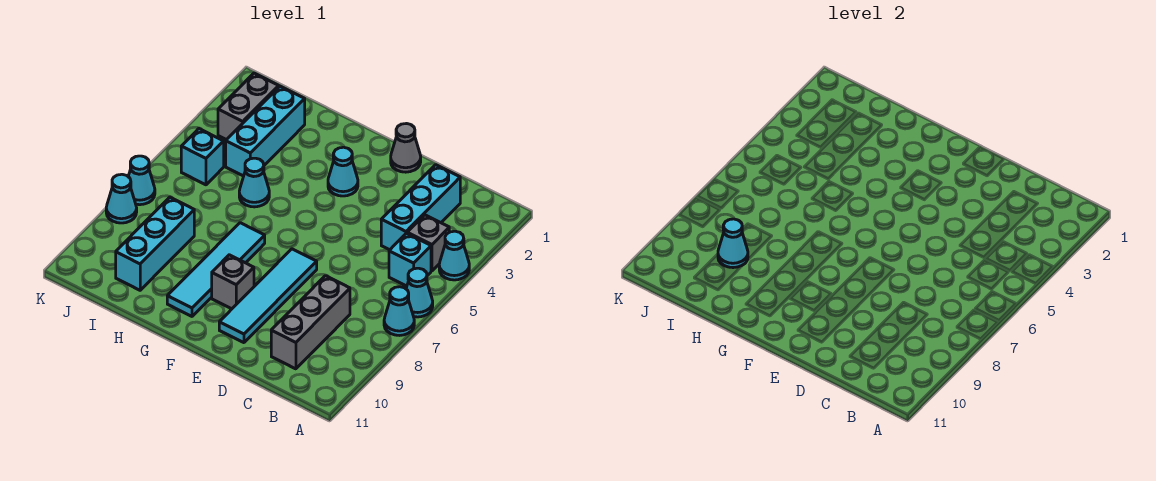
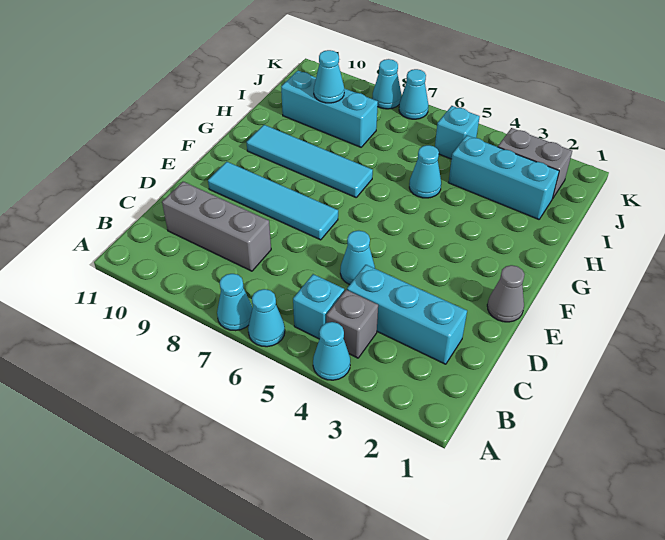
cyan 1x1 cone [328,147,358,196] -> cyan 1x1 cone moved to [340,231,375,285]
grey 1x1 brick [212,255,254,309] -> none

